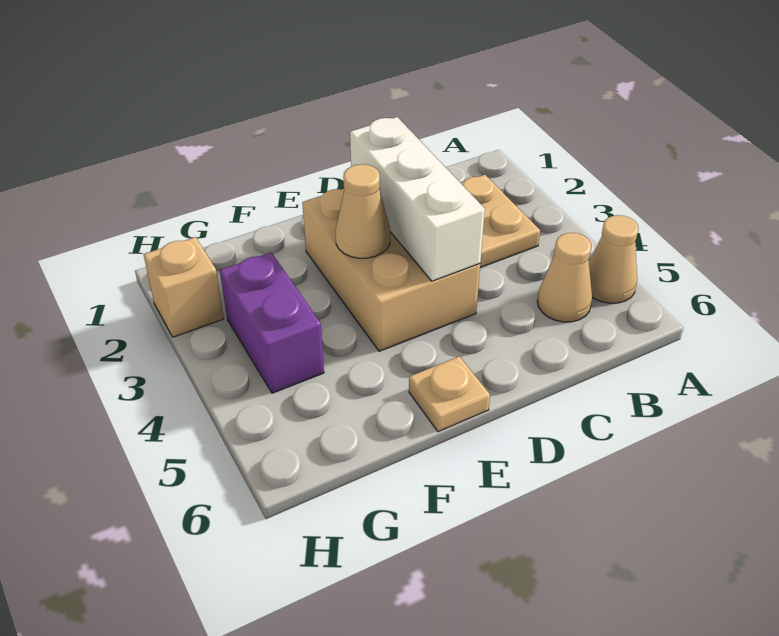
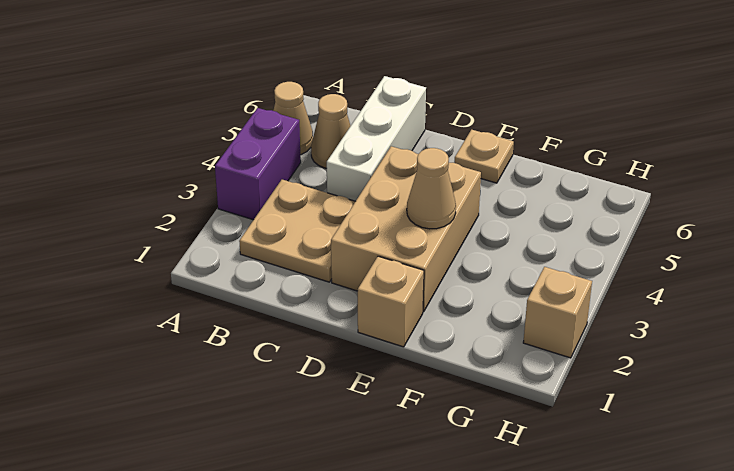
white 1x3 brick [350,117,485,281] -> white 1x3 brick moved to [327,76,426,201]
none -> tan 1x1 brick [358,256,424,347]
purple 1x2 brick [220,252,324,393] -> purple 1x2 brick moved to [215,108,301,220]

